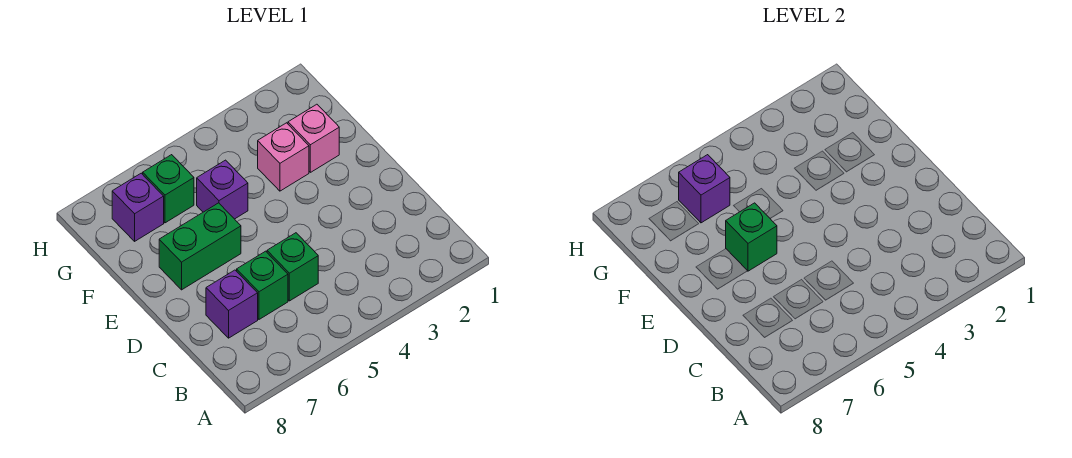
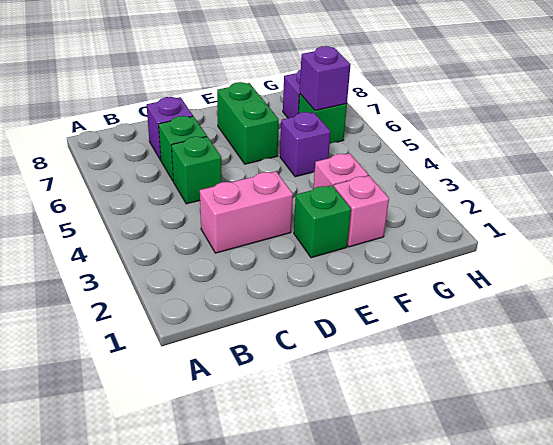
none -> pink 1x2 brick [200,171,293,253]
green 1x1 brick [726,203,777,271] -> green 1x1 brick moved to [294,185,351,258]

